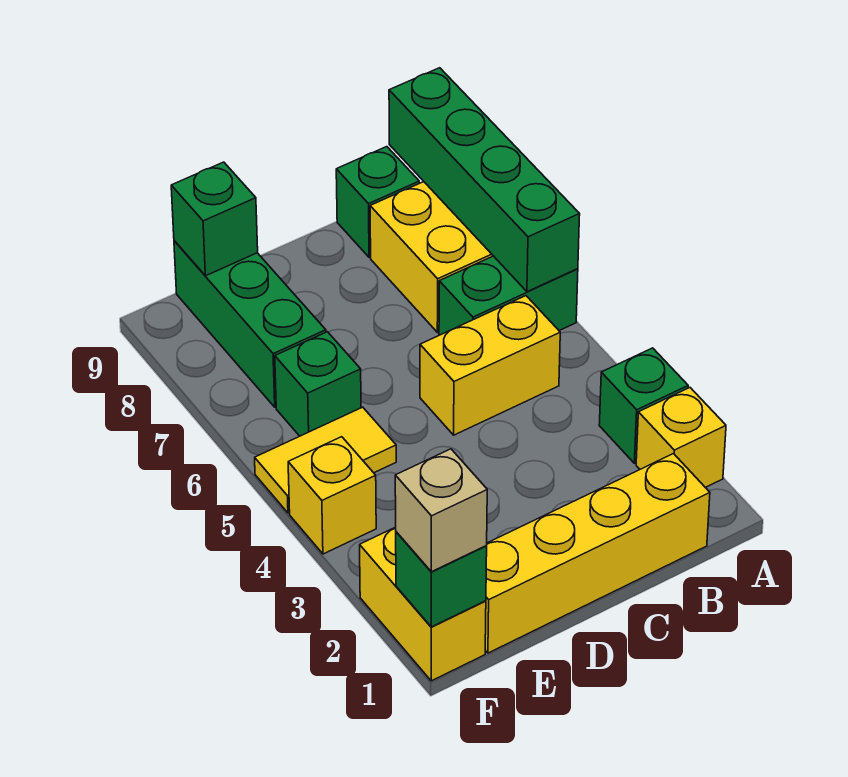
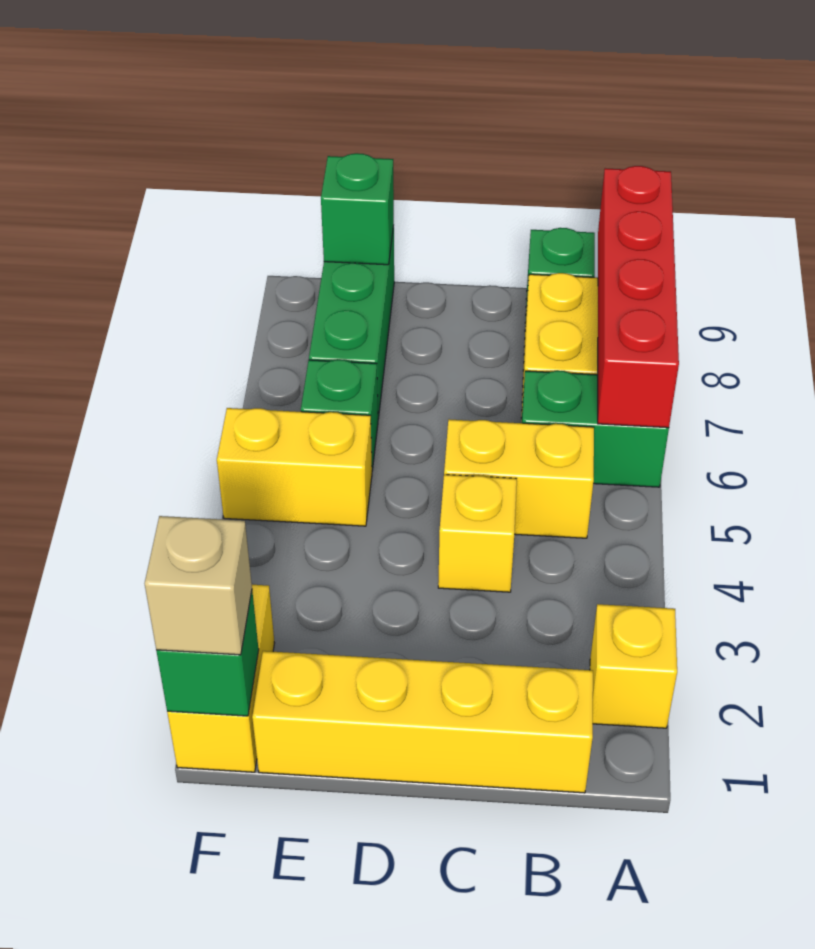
green 1x1 brick [599,348,688,463] -> none
green 1x4 brick [389,68,580,292] -> red 1x4 brick [598,166,679,428]
yellow 1x2 tile [255,407,396,513] -> yellow 1x2 brick [217,408,372,526]
yellow 1x1 brick [288,437,376,554] -> yellow 1x1 brick moved to [438,475,517,592]

